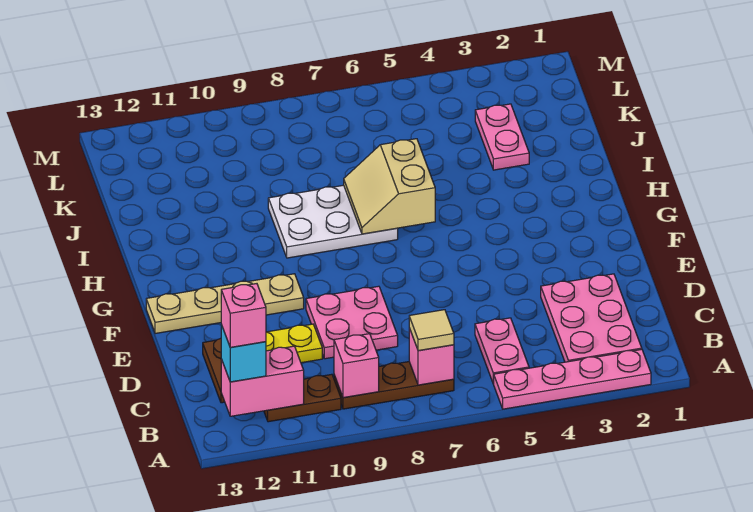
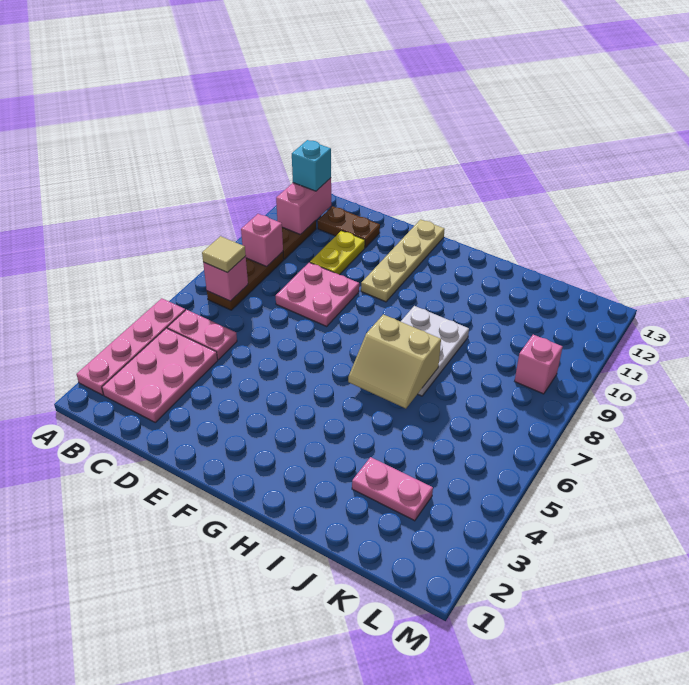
pink 2x3 plate [541,274,642,362] -> pink 2x3 plate turned to [102,328,218,422]
pink 1x1 brick [221,284,266,347] -> pink 1x1 brick moved to [515,335,563,394]
tan 2x2 slope [344,139,435,234] -> tan 2x2 slope turned to [348,314,441,409]

